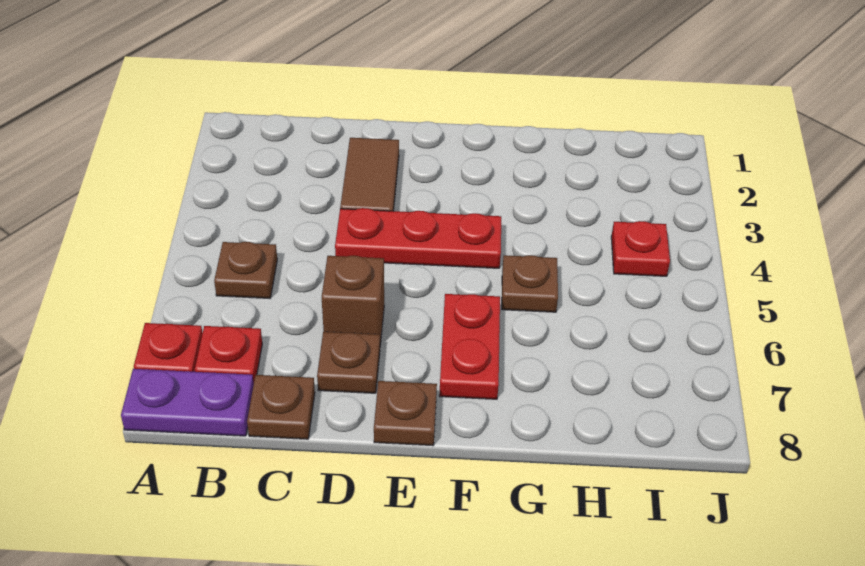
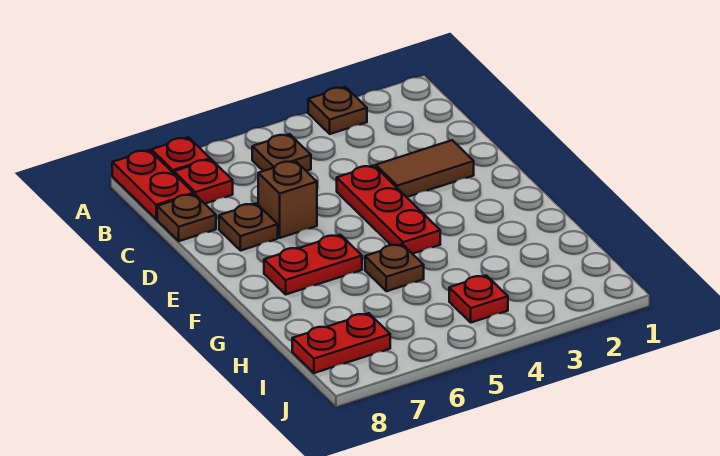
purple 1x2 plate [121,369,254,436] -> red 1x2 plate [112,150,194,219]
brown 1x1 plate [374,381,437,446] -> brown 1x1 plate moved to [308,87,367,134]
none -> red 1x2 plate [292,313,390,373]

